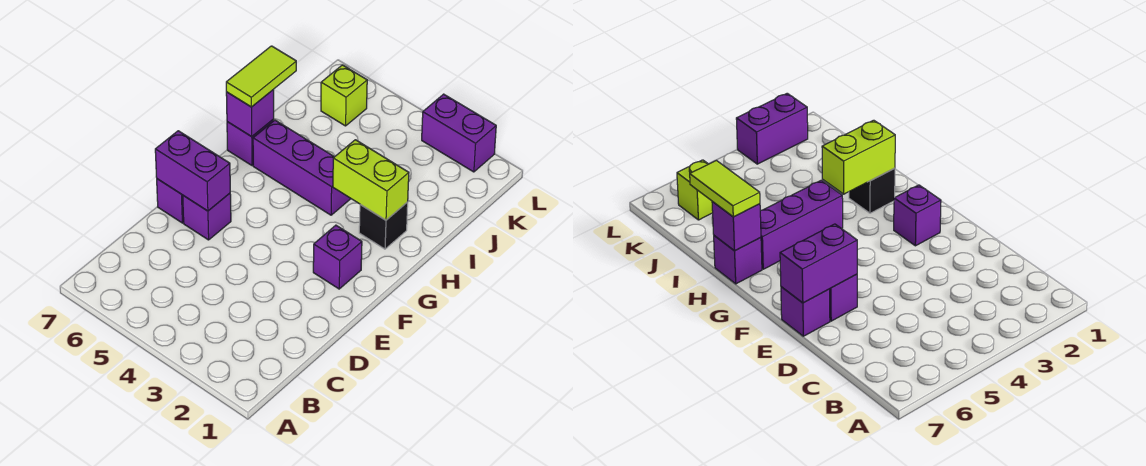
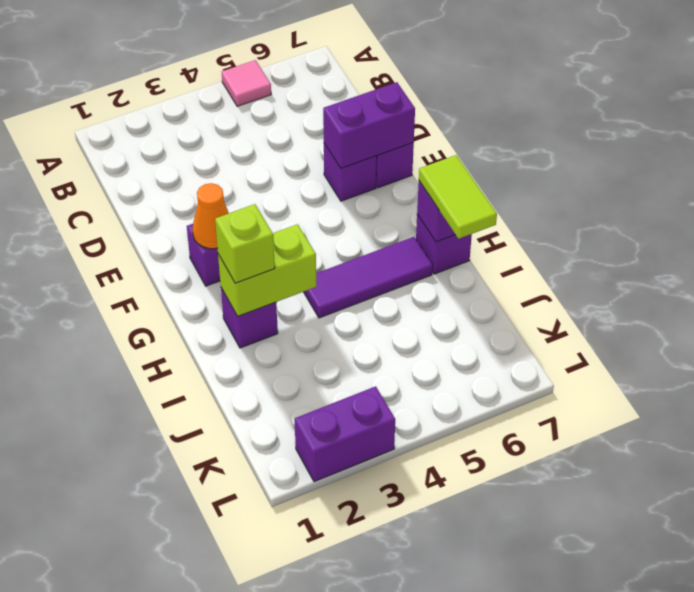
none -> pink 1x1 tile [222,60,271,106]
none -> orange 1x1 cone [193,183,229,249]
black 1x1 brick [359,202,408,249] -> purple 1x1 brick [221,288,278,348]
purple 1x3 brick [253,120,351,215] -> purple 1x3 tile [304,237,433,318]
lime 1x1 brick [321,65,367,126] -> lime 1x1 brick moved to [215,204,275,283]

